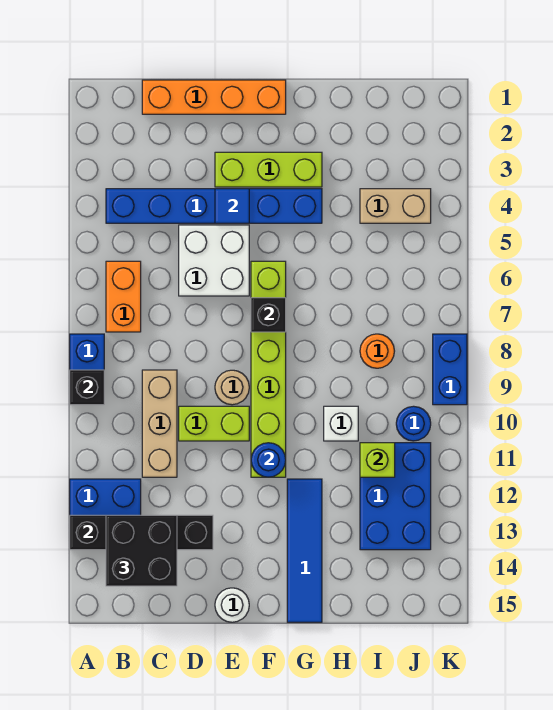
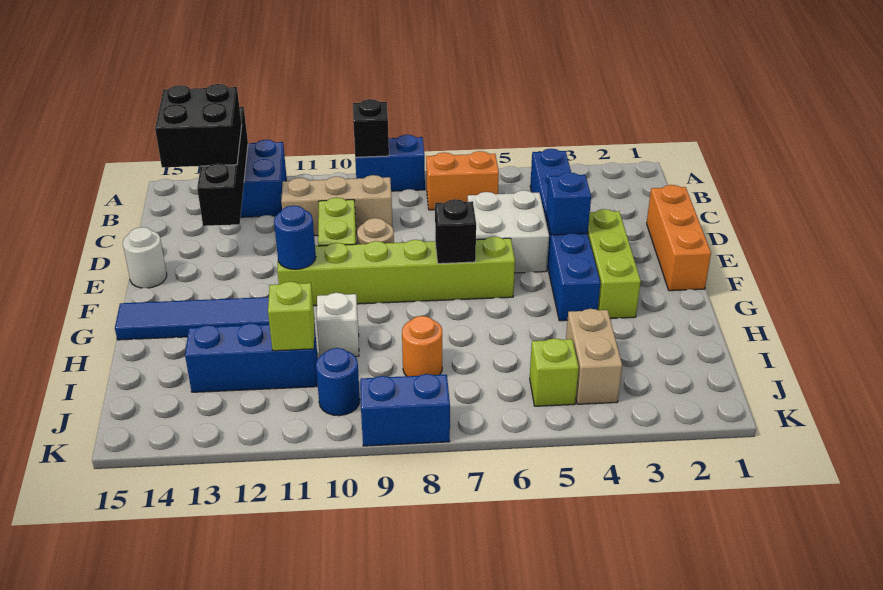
orange 1x4 brick [142,80,286,114] -> orange 1x3 brick [647,185,711,291]
blue 1x1 tile [215,189,249,223] -> blue 1x1 brick [546,172,591,235]
blue 2x3 brick [360,443,431,550] -> blue 1x3 brick [185,323,318,392]
none -> lime 1x1 brick [530,338,579,406]

